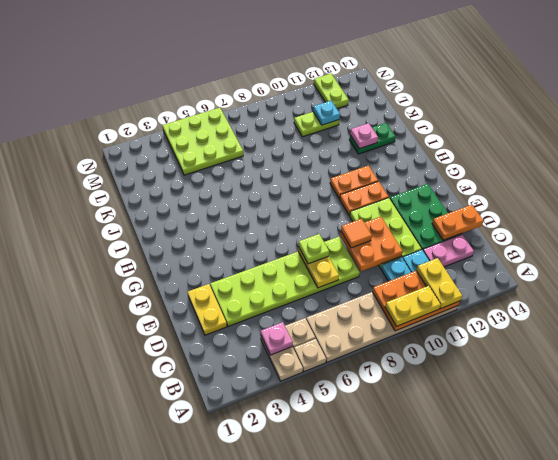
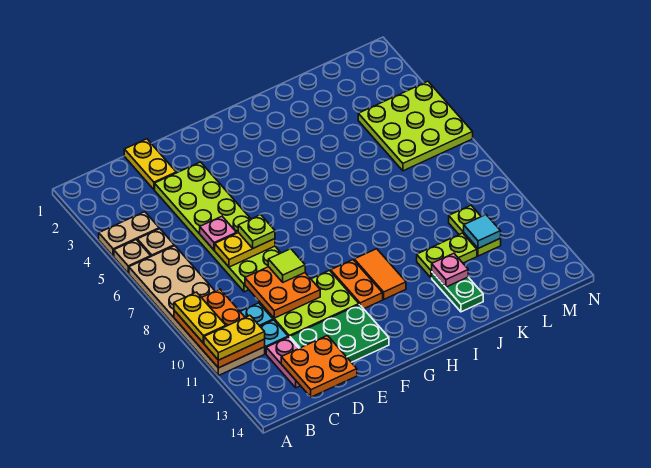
pink 1x1 plate [261,322,293,355] -> pink 1x1 plate moved to [200,216,236,250]
yellow 1x2 plate [188,284,227,335] -> yellow 1x2 plate turned to [124,139,176,190]
orange 1x2 plate [432,205,483,240] -> orange 2x2 plate [281,336,357,397]
orange 1x1 tile [341,219,372,248] -> lime 1x1 tile [268,249,305,282]
orange 1x2 plate [330,166,378,199] -> orange 1x2 tile [354,249,406,299]
cyan 1x1 plate [313,101,340,125] -> cyan 1x1 tile [464,215,501,248]
lime 1x2 plate [314,74,349,108] -> lime 1x2 plate moved to [417,233,477,278]

